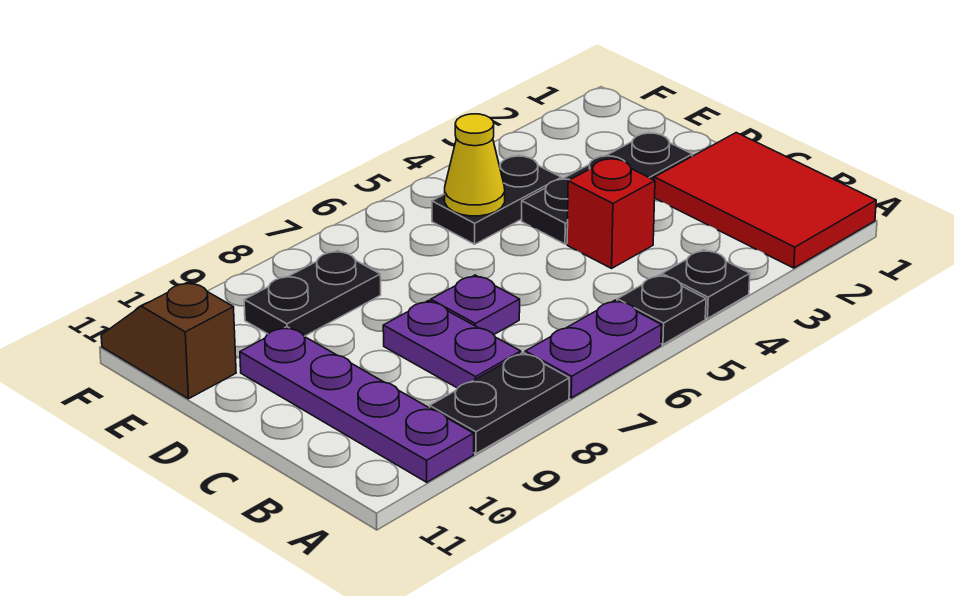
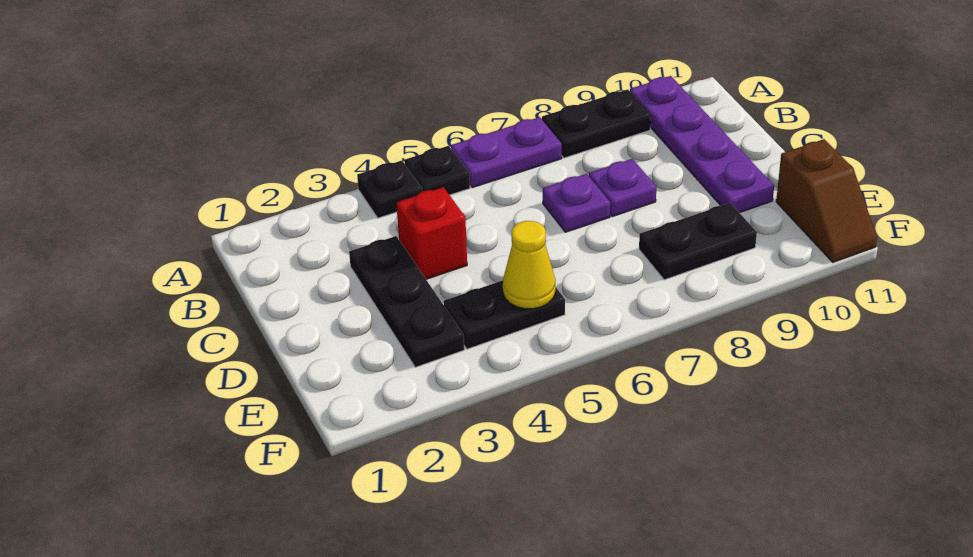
red 2x3 tile [654,133,876,268] -> none
purple 1x2 plate [383,301,521,388] -> purple 1x1 plate [589,159,656,217]
black 1x3 plate [522,133,692,244] -> black 1x3 plate turned to [349,236,464,367]

